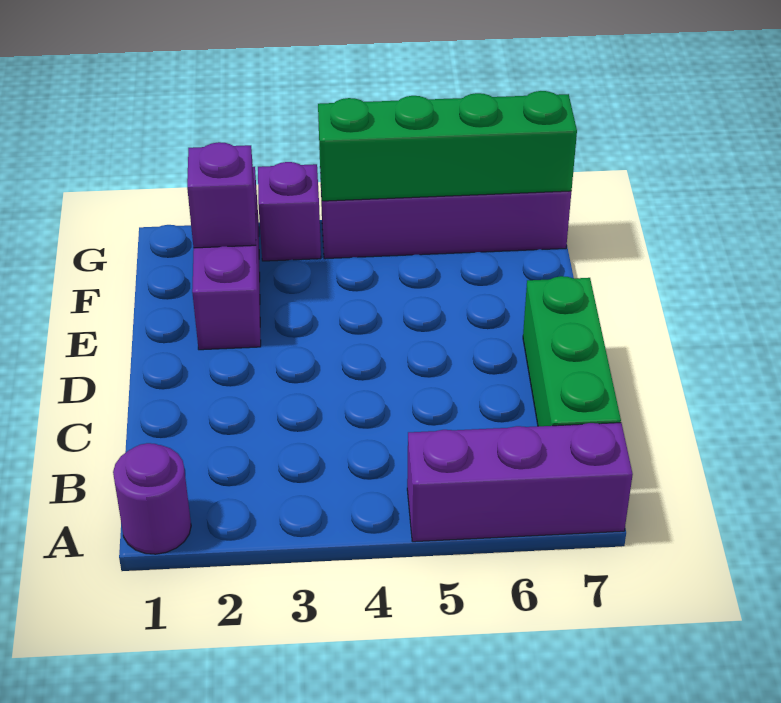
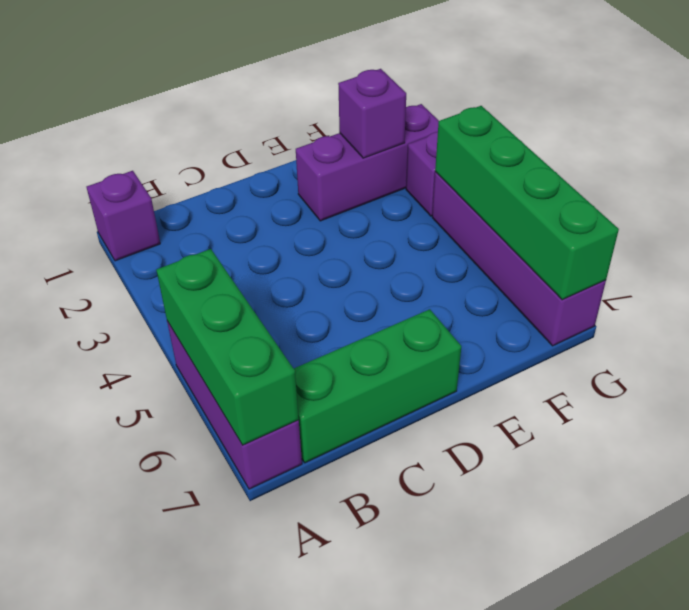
purple 1x1 round brick [113,443,191,554] -> purple 1x1 brick [87,171,160,261]
none -> green 1x3 brick [156,249,299,445]

